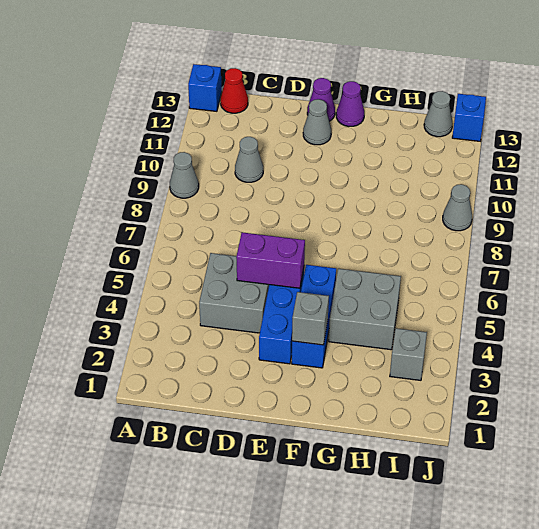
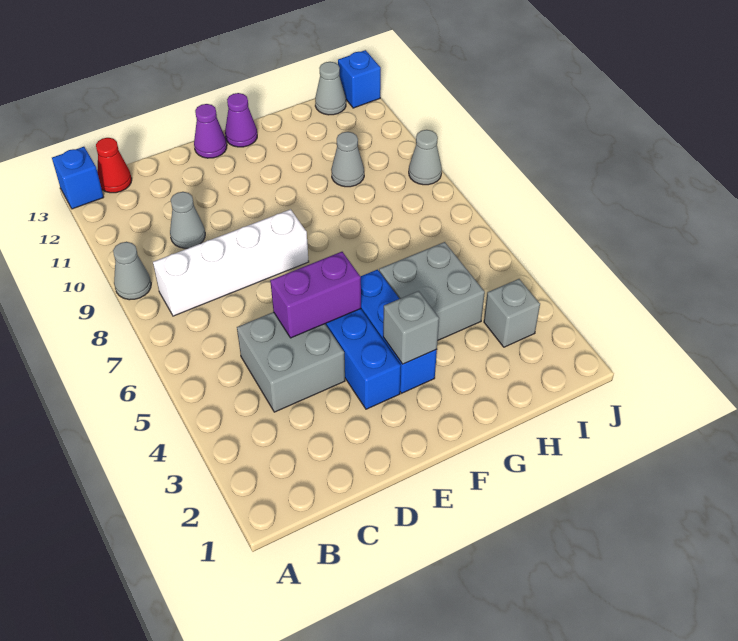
none -> white 1x4 brick [153,209,309,316]
grey 1x1 cone [303,99,331,145] -> grey 1x1 cone moved to [331,132,364,187]

